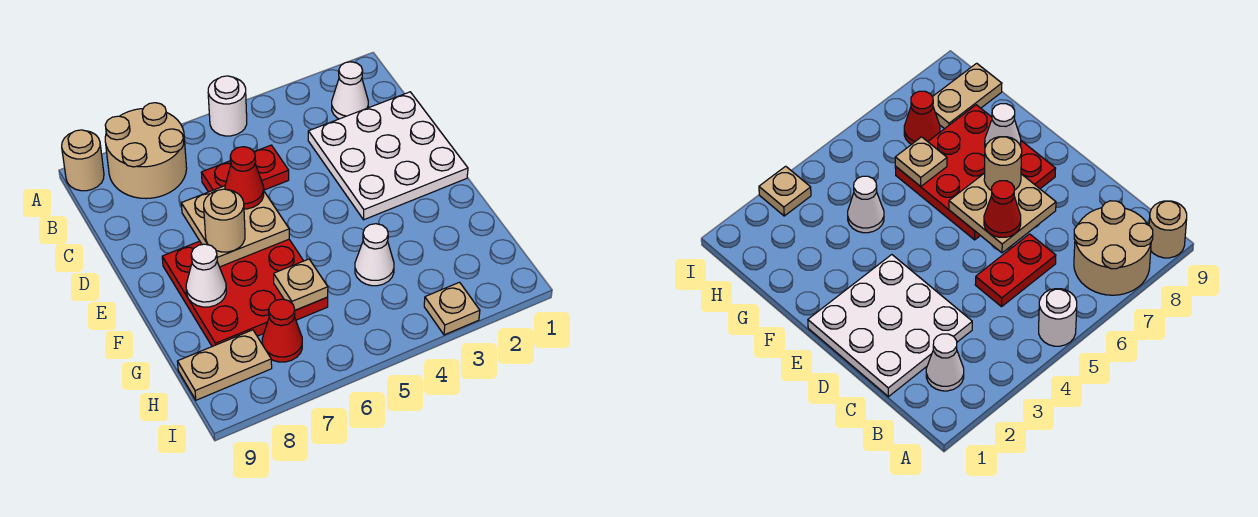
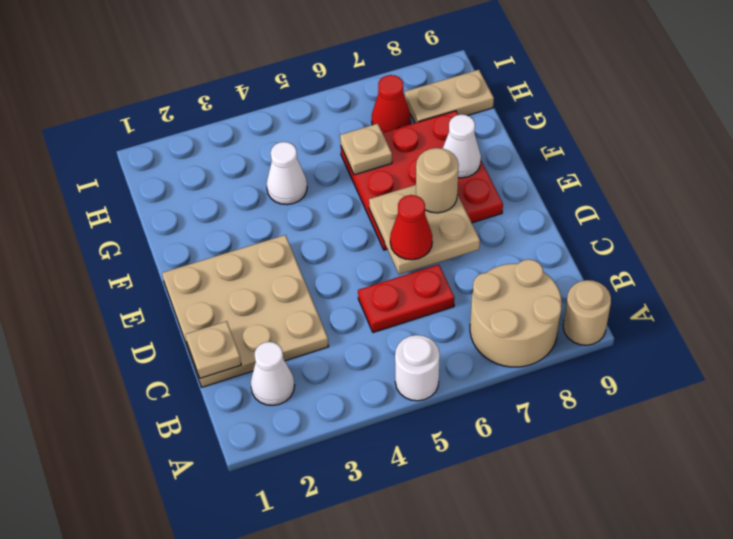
white 3x3 plate [308,92,468,220] -> tan 3x3 plate [162,235,329,387]
tan 1x1 plate [424,282,480,335] -> tan 1x1 plate moved to [185,321,241,378]

